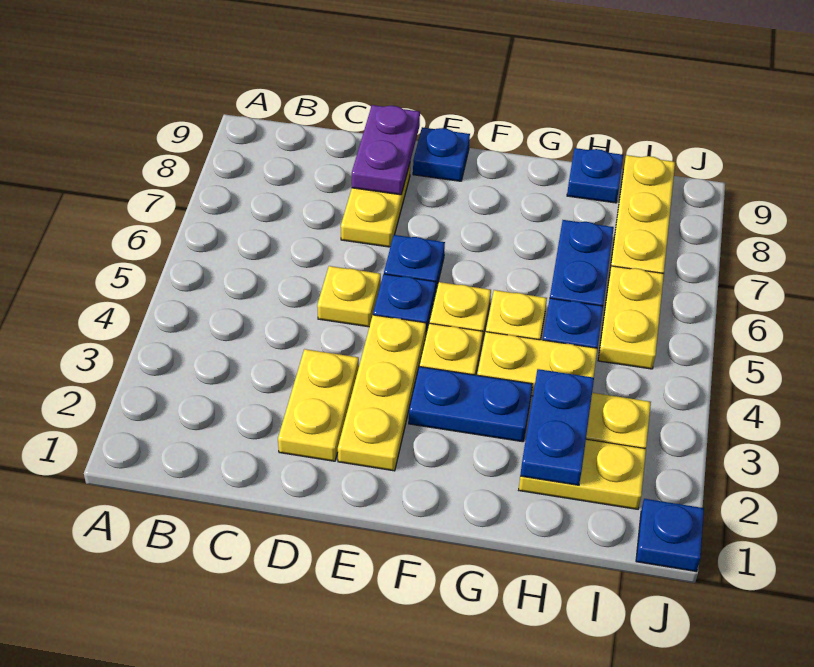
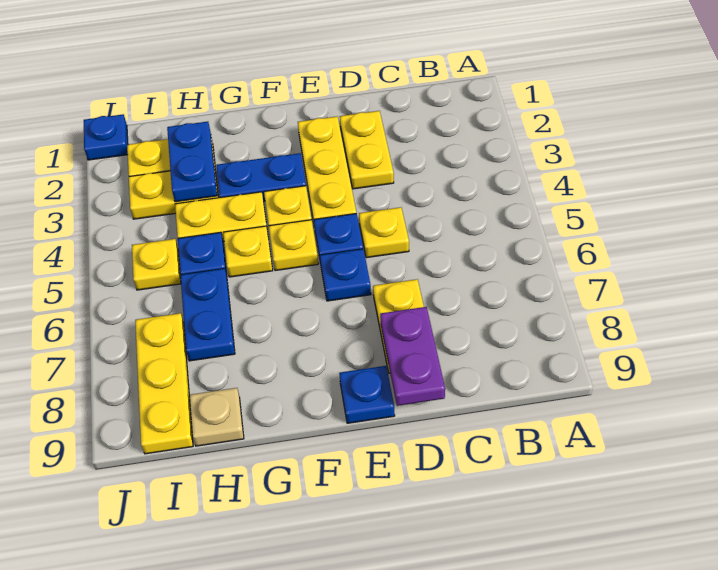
blue 1x1 plate [567,148,623,203] -> tan 1x1 plate [190,388,244,446]
yellow 1x2 plate [598,266,664,369] -> yellow 1x1 plate [132,239,181,290]

